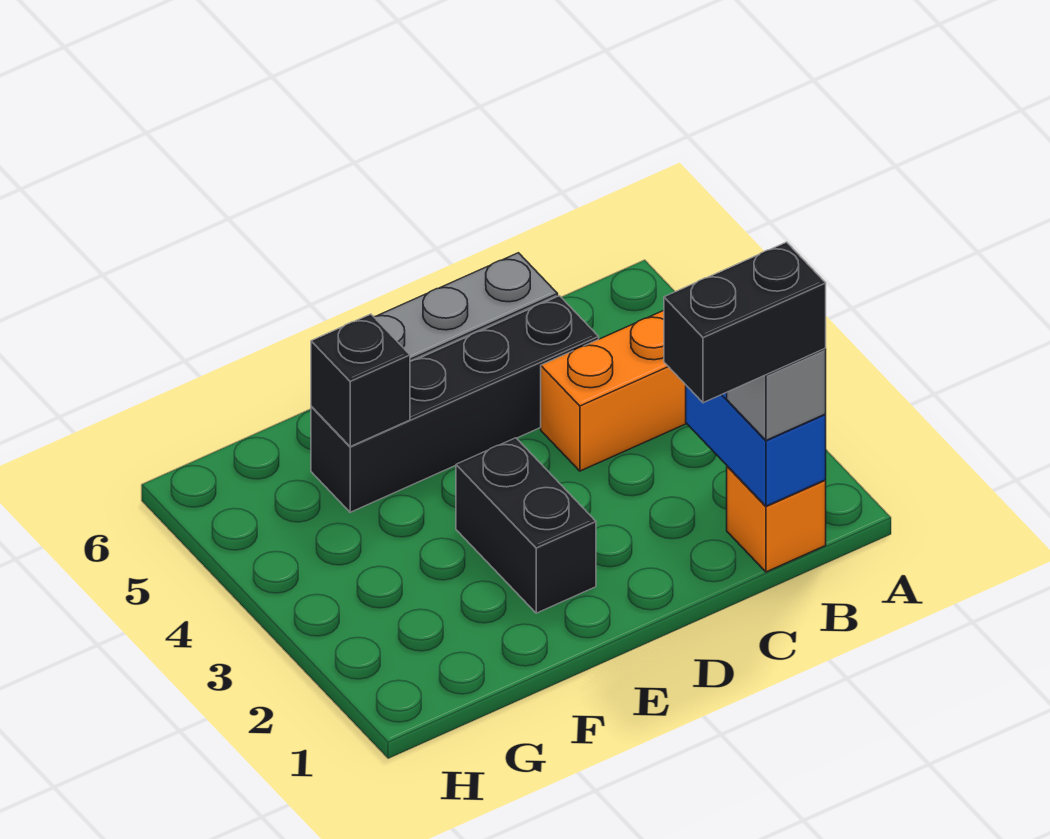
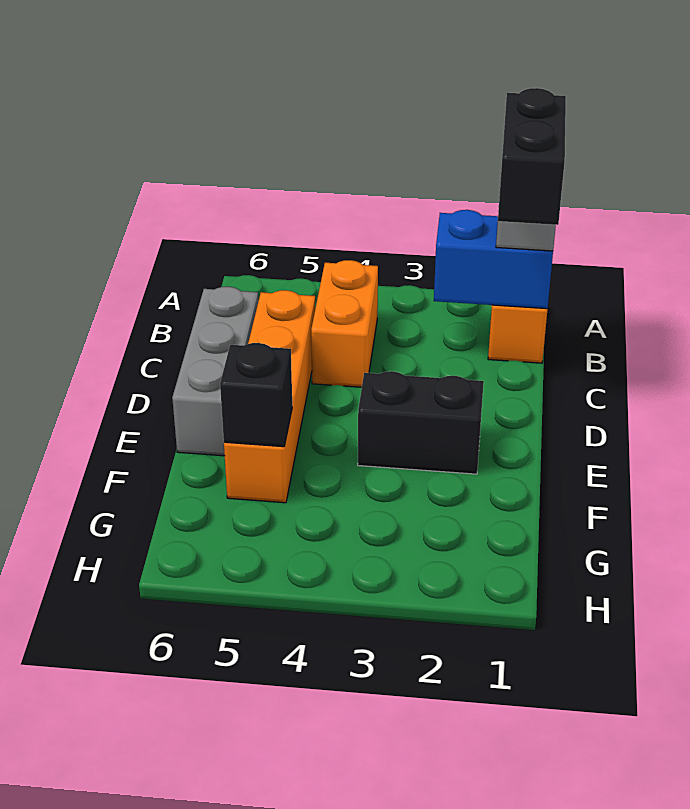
black 1x4 brick [311,296,599,512] -> orange 1x4 brick [224,290,315,503]

